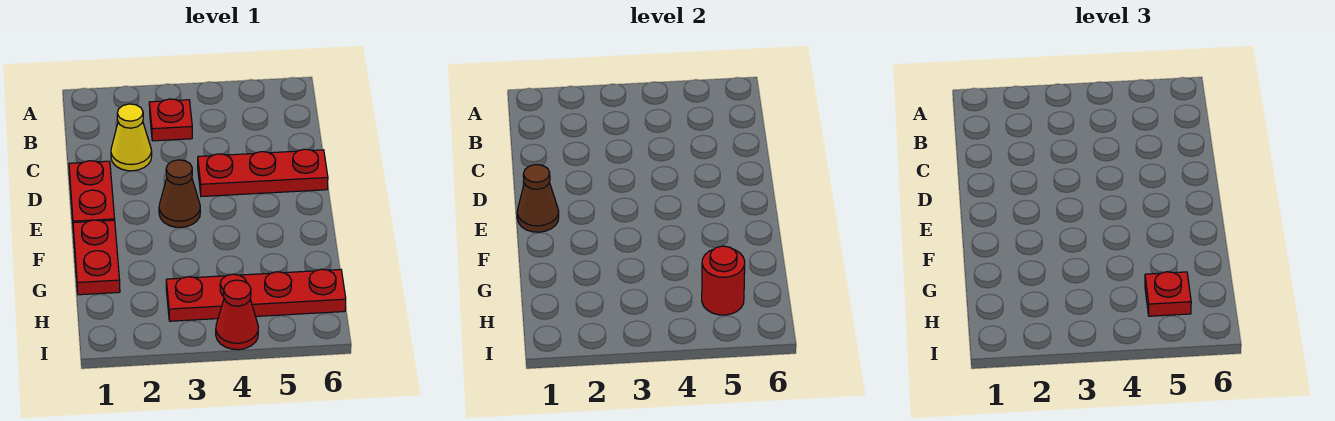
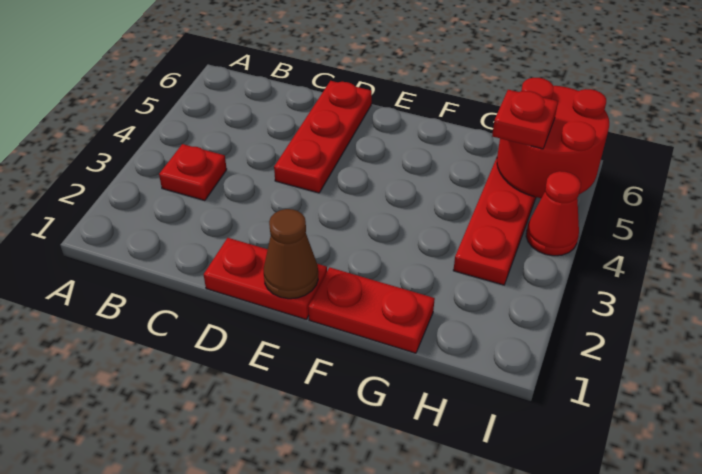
yellow 1x1 cone [111,104,152,171] -> none
brown 1x1 cone [159,160,200,227] -> none
red 1x1 round brick [702,246,745,315] -> red 2x2 round brick [497,78,609,198]

